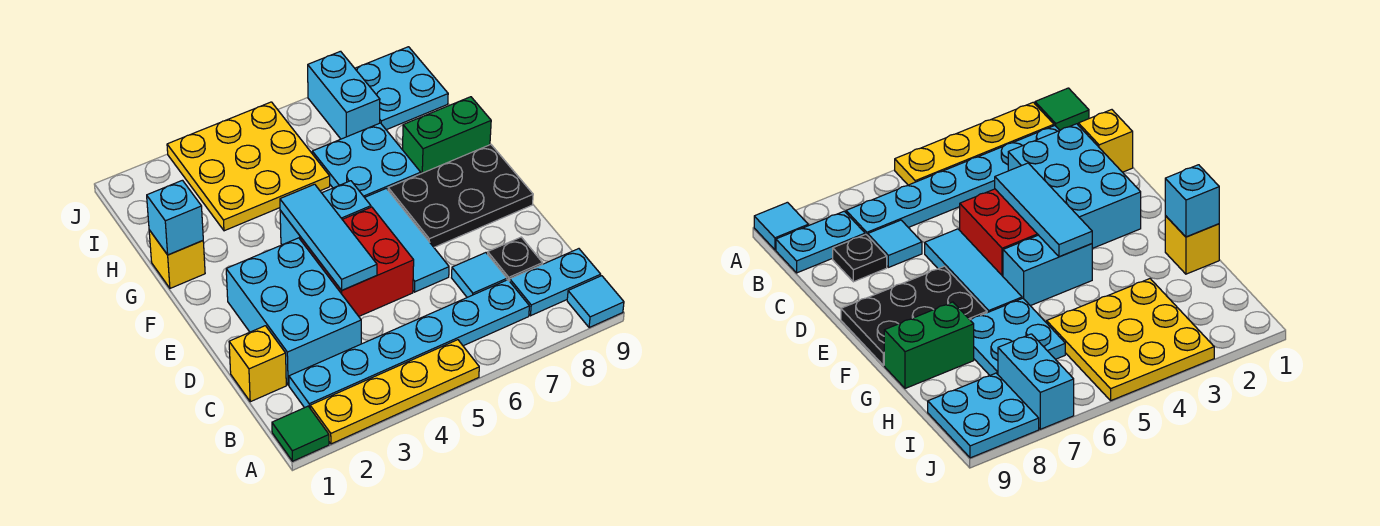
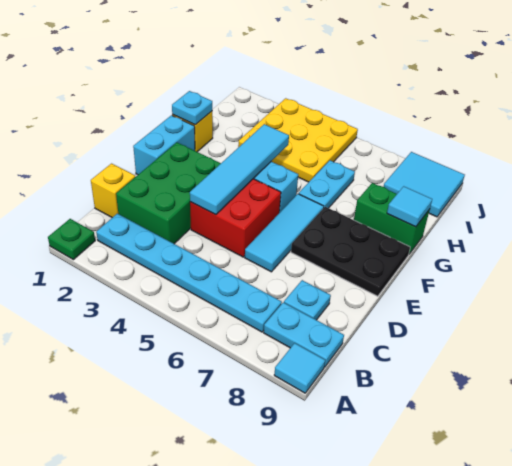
green 1x1 tile [272,406,329,461] -> green 1x1 plate [48,219,95,260]
yellow 1x4 plate [310,340,479,444] -> none
cyan 2x3 brick [226,238,361,385] -> green 2x3 brick [116,143,221,244]
cyan 1x1 tile [452,253,507,297] -> cyan 1x1 tile moved to [387,186,432,227]
black 1x1 plate [488,237,543,281] -> cyan 1x1 plate [284,280,331,320]
cyan 1x3 tile [280,184,377,290] -> cyan 1x4 tile [190,124,289,215]
cyan 1x1 brick [147,180,203,255] -> cyan 1x1 plate [172,91,212,125]
cyan 2x2 plate [312,123,421,197] -> cyan 1x2 plate [299,160,355,208]
cyan 1x2 brick [308,51,380,139] -> cyan 1x2 brick moved to [133,115,195,175]
cyan 2x2 plate [355,47,448,130] -> cyan 2x2 tile [384,152,465,217]

